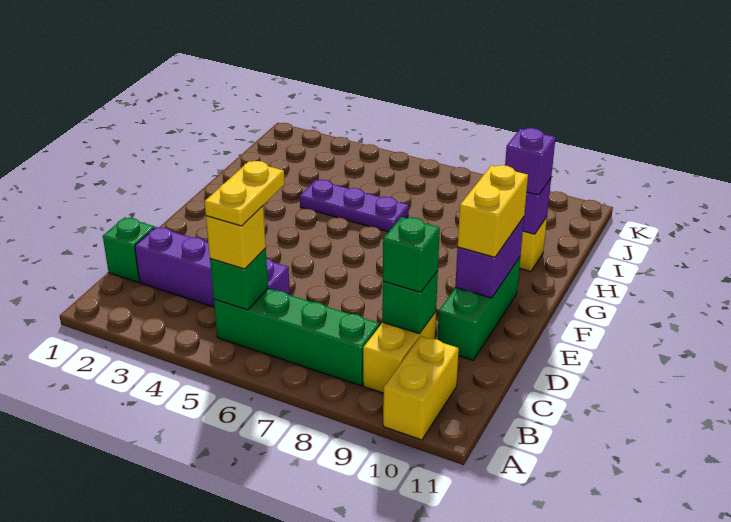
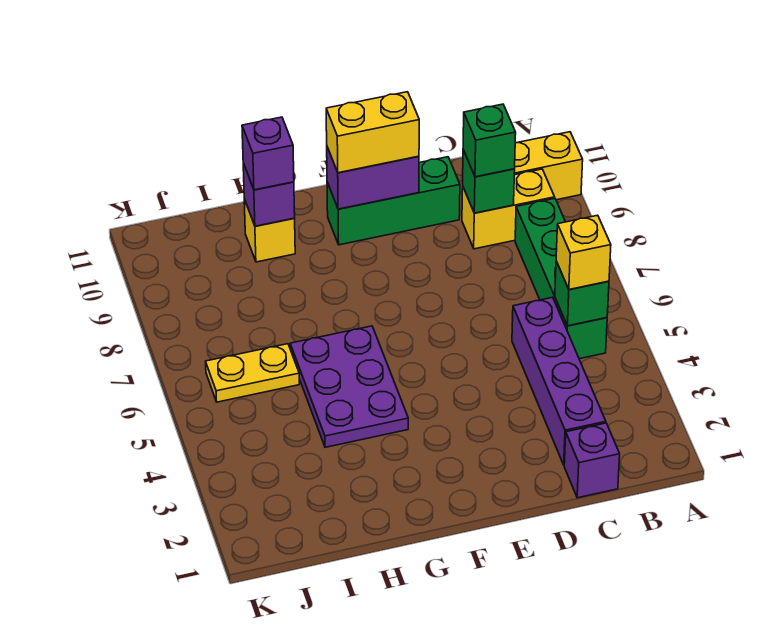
yellow 1x2 plate [204,161,285,226] -> yellow 1x2 plate moved to [206,344,299,402]
green 1x1 brick [103,217,155,282] -> purple 1x1 brick [564,423,620,498]
purple 1x3 plate [300,180,409,232] -> purple 2x3 plate [290,326,408,447]

